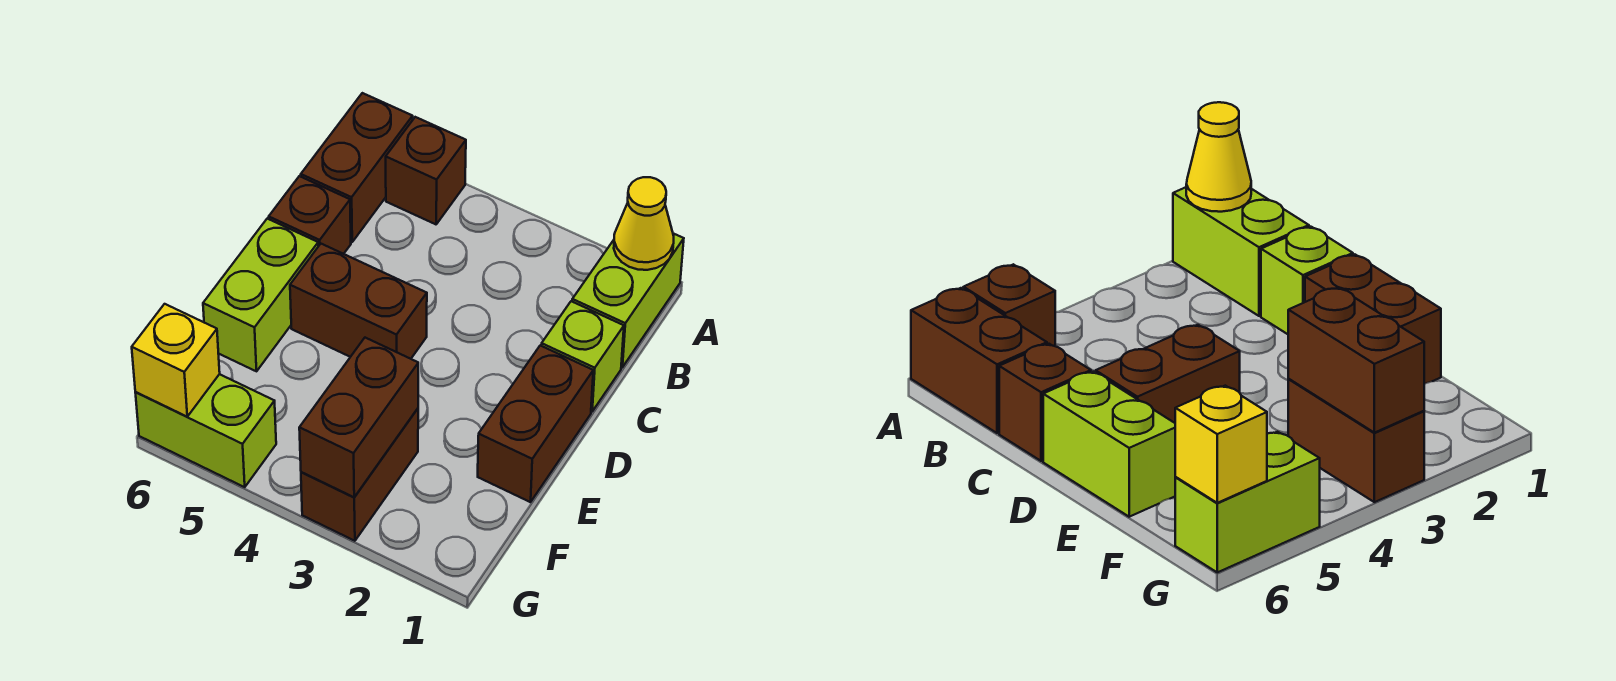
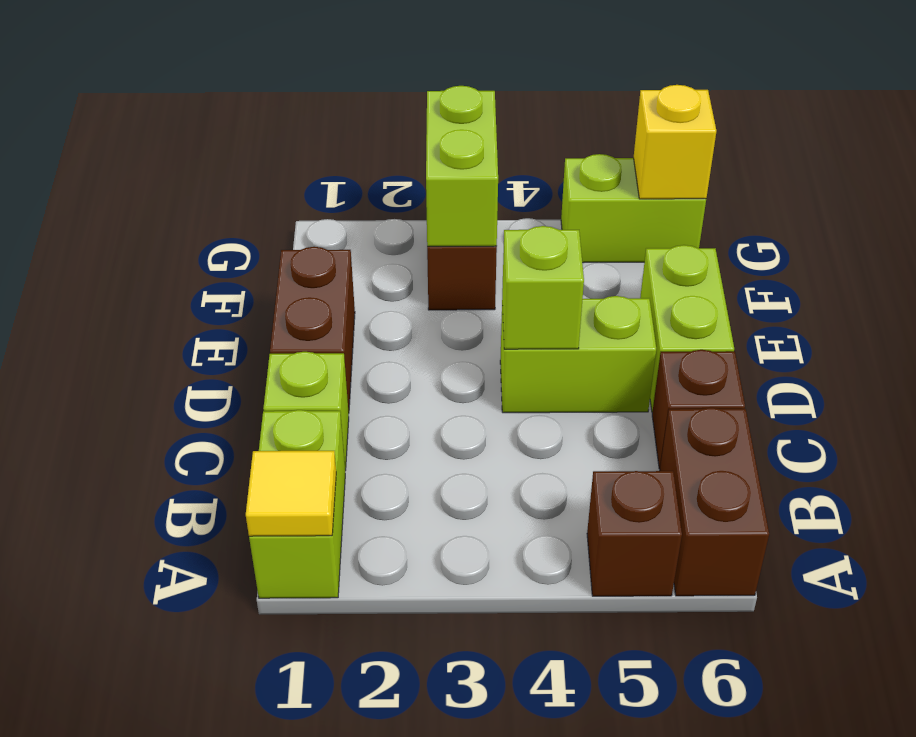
yellow 1x1 cone [614,177,674,270] -> yellow 1x1 tile [246,451,336,536]
brown 1x2 brick [290,244,427,359] -> lime 1x2 brick [500,296,656,413]
none -> lime 1x1 brick [502,226,584,349]
brown 1x2 brick [299,338,418,497] -> lime 1x2 brick [426,86,498,246]

